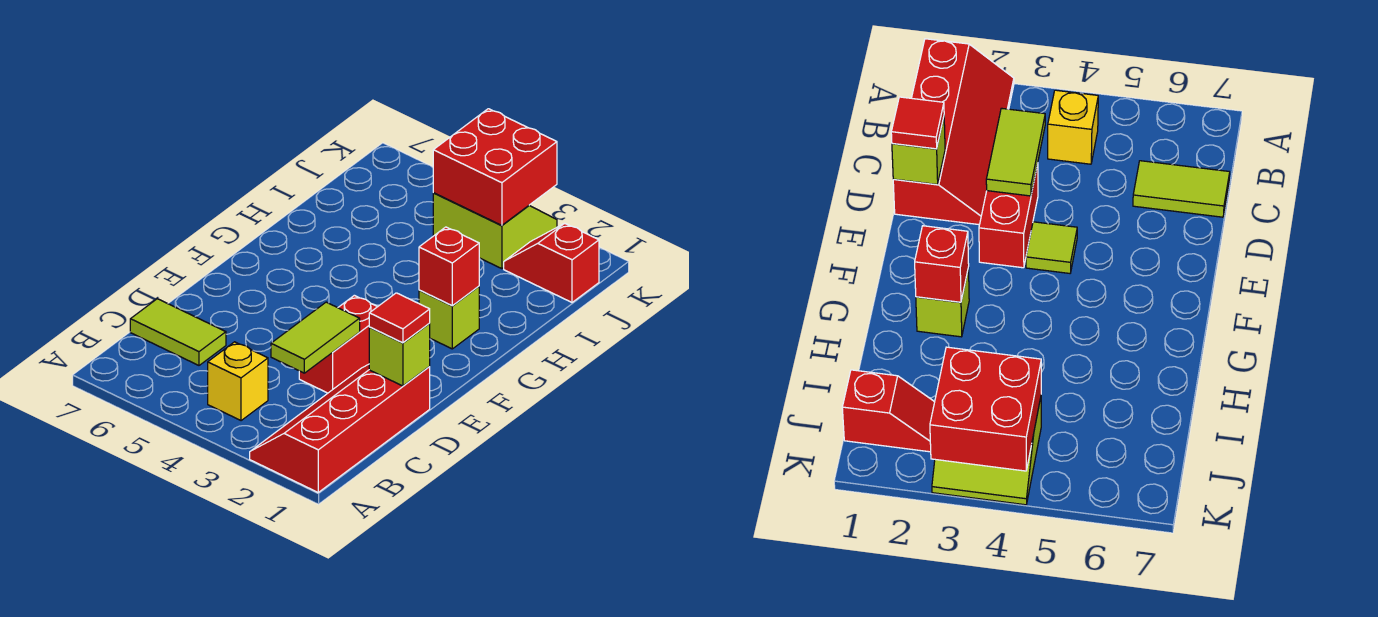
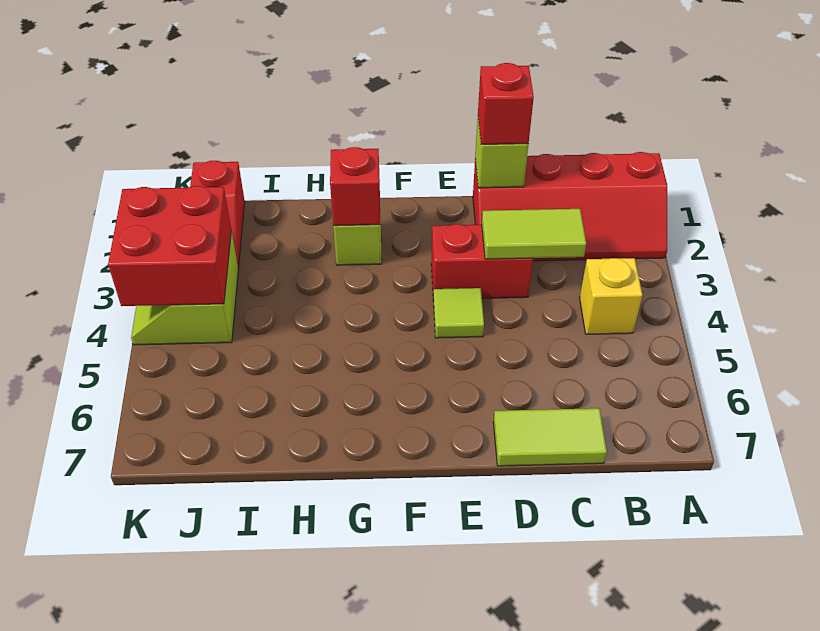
lime 1x2 tile [130,299,226,365] -> lime 1x2 tile turned to [493,408,607,466]
red 1x1 tile [369,293,430,343] -> red 1x1 brick [478,63,534,144]

